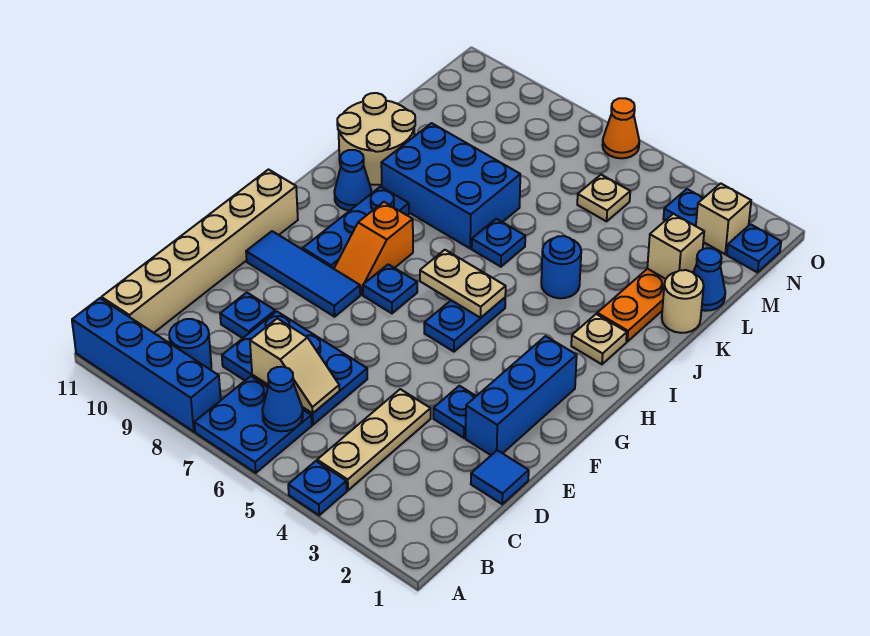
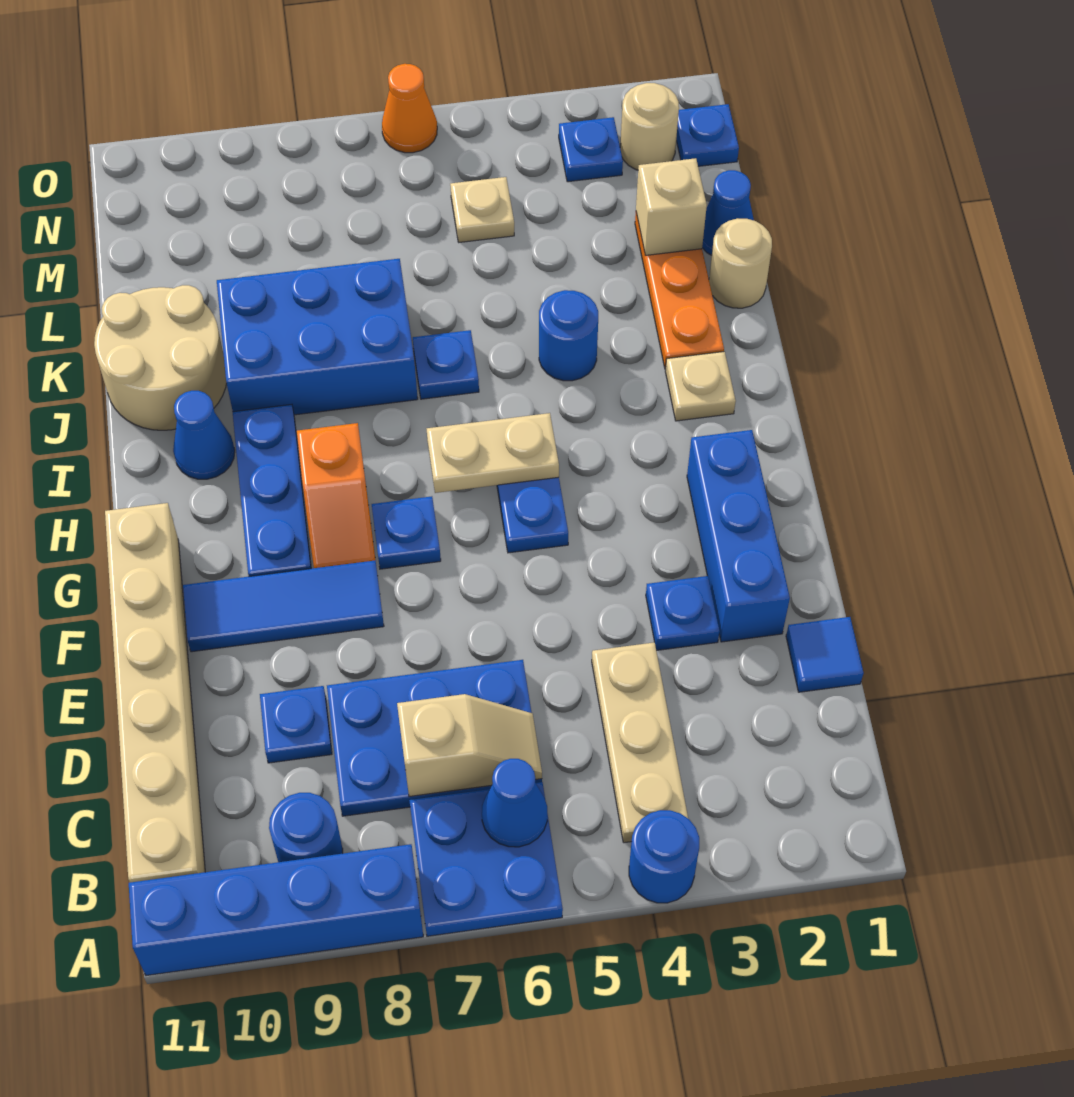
blue 1x1 plate [288,461,347,515] -> blue 1x1 round brick [629,810,699,903]
tan 1x1 brick [696,183,751,254] -> tan 1x1 round brick [620,83,679,170]

